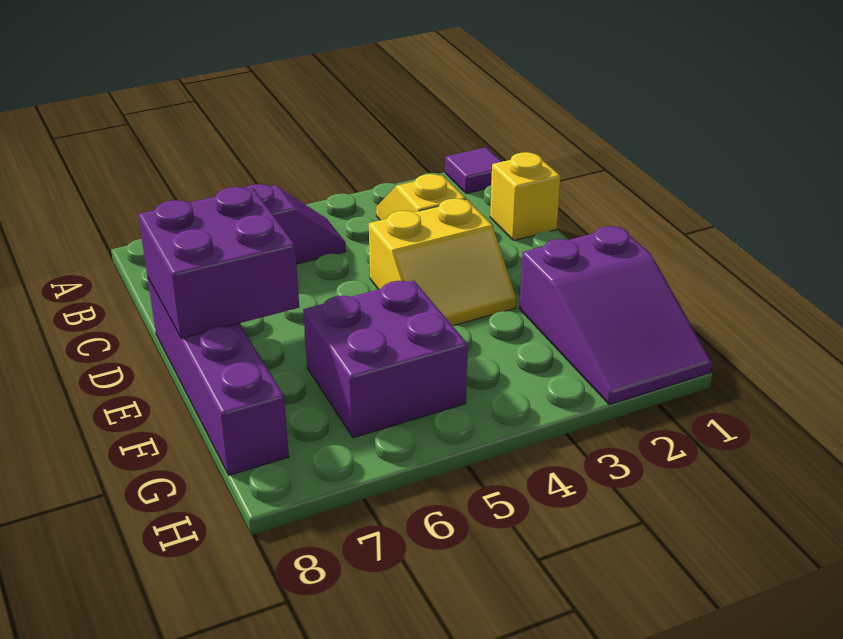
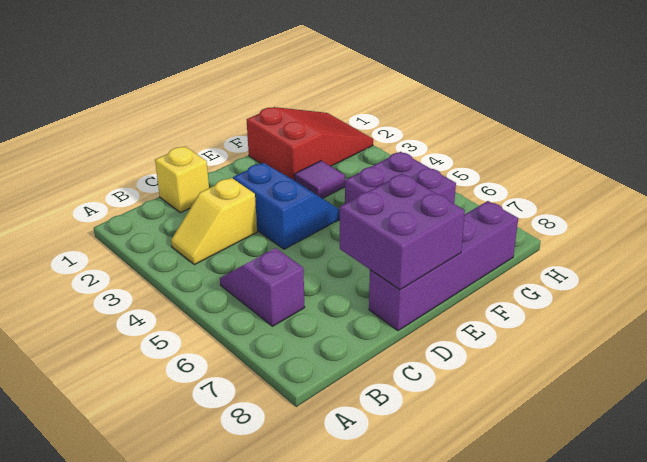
purple 1x1 tile [445,147,502,194] -> purple 1x1 tile moved to [294,161,345,198]
yellow 2x2 slope [369,199,516,326] -> blue 2x2 slope [233,163,340,249]
purple 2x3 slope [519,226,712,405] -> red 2x3 slope [247,107,373,180]

